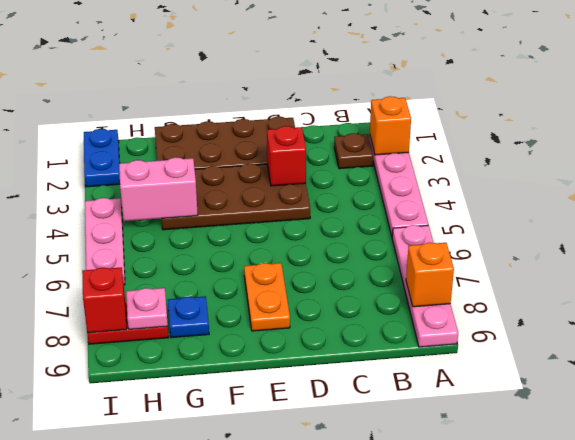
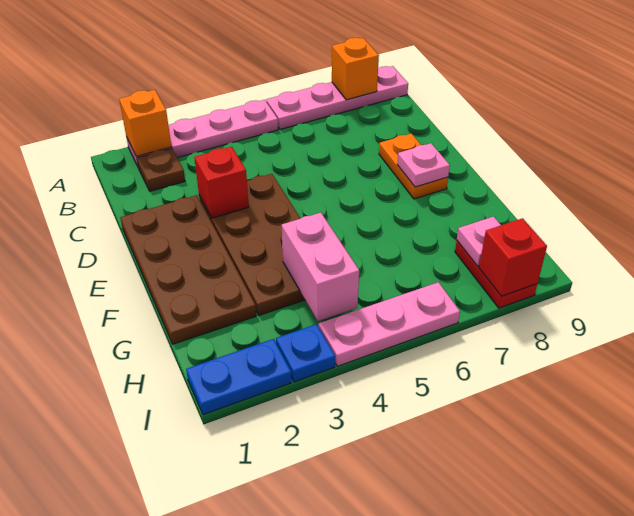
orange 1x2 plate [244,263,290,331] -> orange 1x2 plate turned to [379,134,448,199]
none -> pink 1x1 plate [397,143,450,187]
blue 1x1 plate [168,296,209,338] -> blue 1x1 plate moved to [276,324,335,382]

